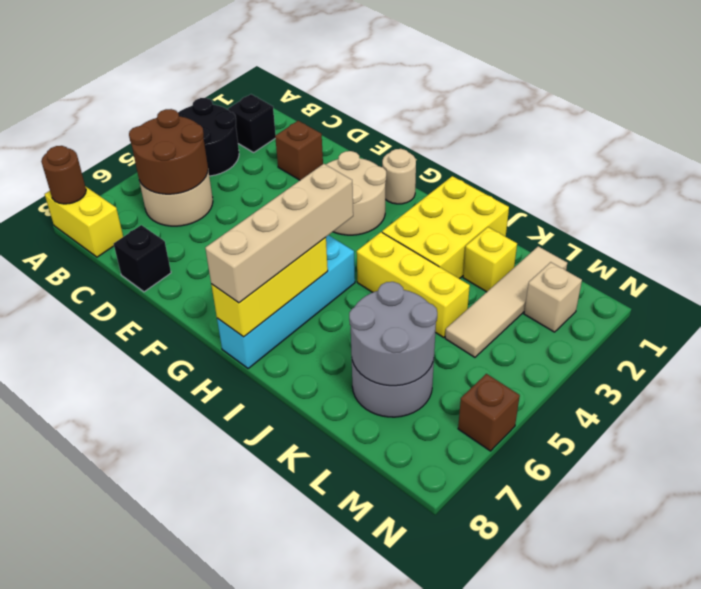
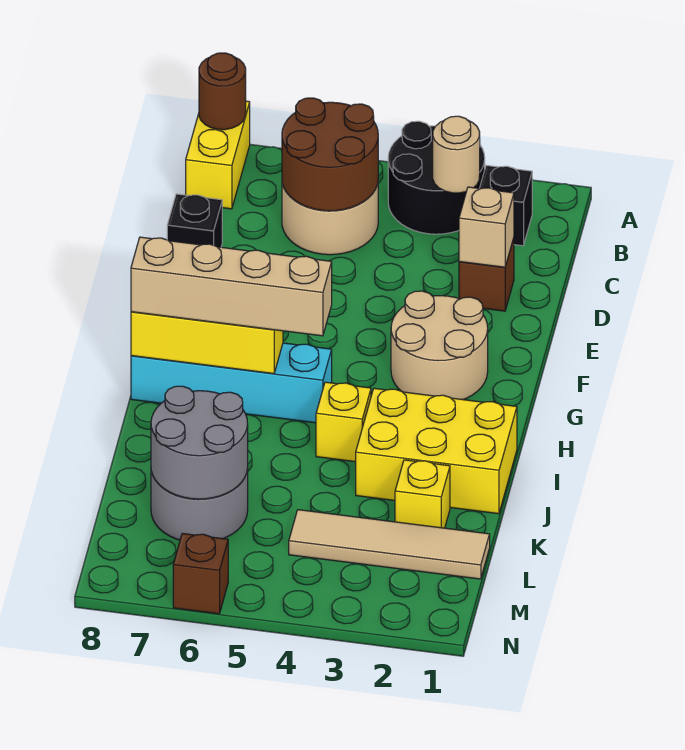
tan 1x1 round brick [382,149,416,204] -> tan 1x1 round brick moved to [433,116,480,193]
yellow 1x3 brick [357,232,470,337] -> yellow 1x1 brick [316,382,371,462]
tan 1x1 brick [524,262,582,332] -> tan 1x1 brick moved to [459,187,514,267]

